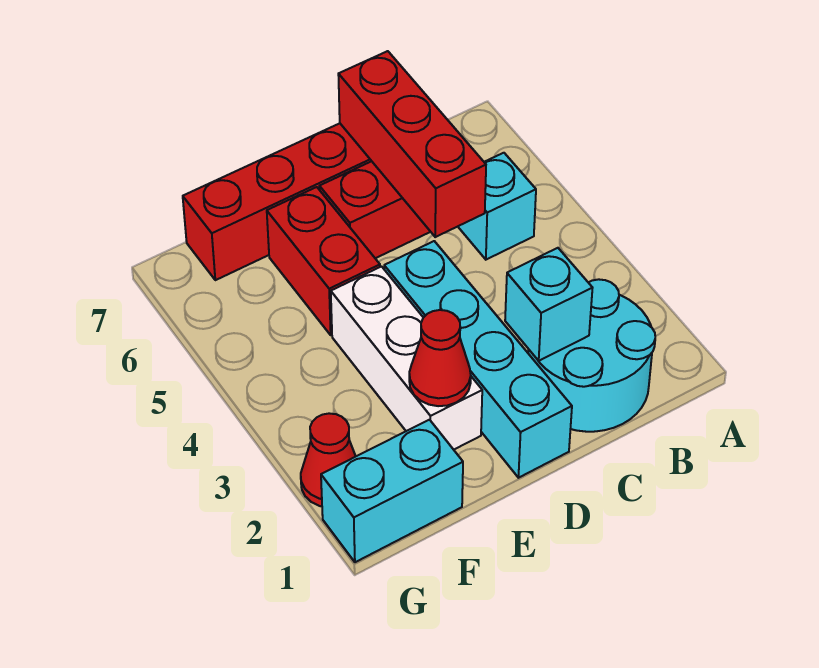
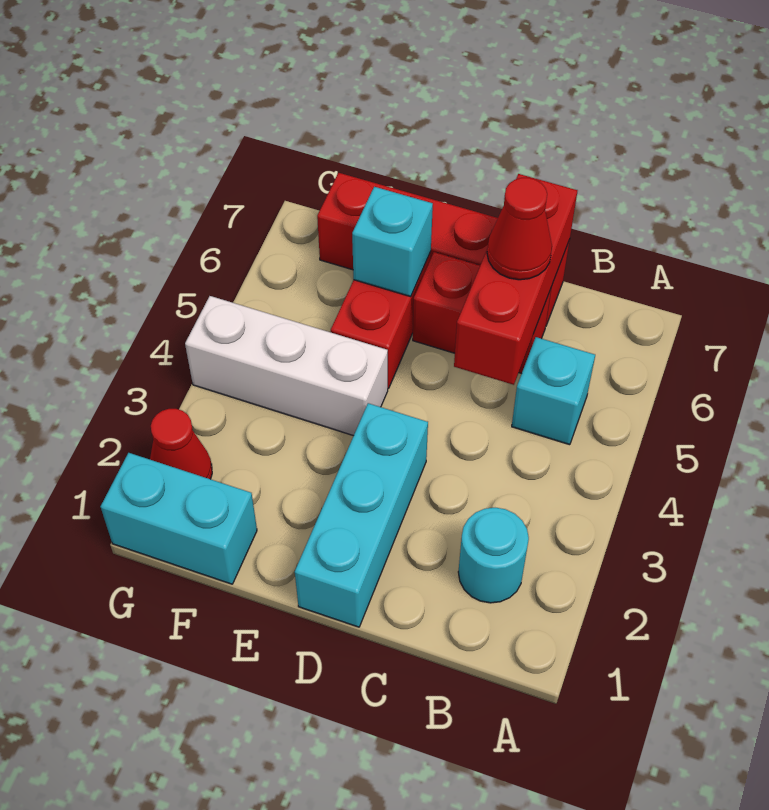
cyan 2x2 round brick [528,279,655,432] -> cyan 1x1 round brick [458,508,529,603]
cyan 1x1 brick [505,248,592,361] -> cyan 1x1 brick moved to [352,187,433,296]
cyan 1x4 brick [384,241,572,478] -> cyan 1x3 brick [295,403,428,627]
white 1x3 brick [331,267,482,450] -> white 1x3 brick turned to [185,296,388,436]
red 1x1 cone [409,310,471,406] -> red 1x1 cone moved to [487,178,552,280]

